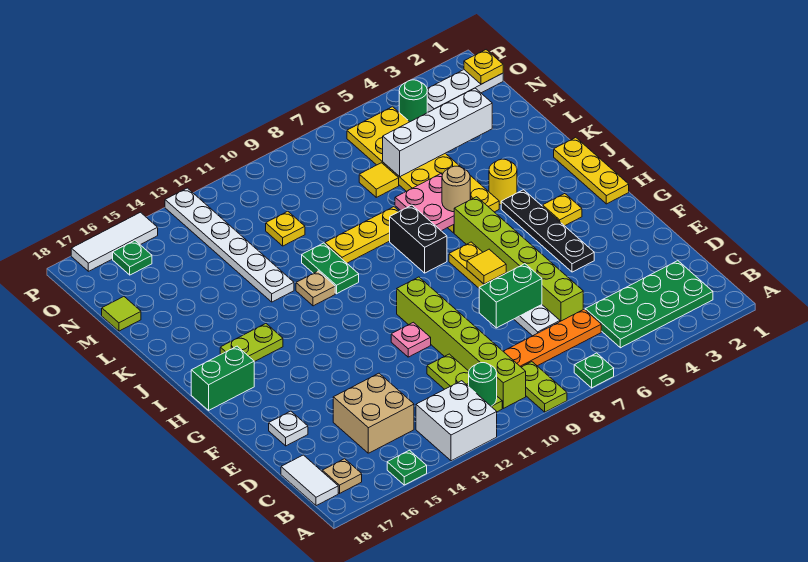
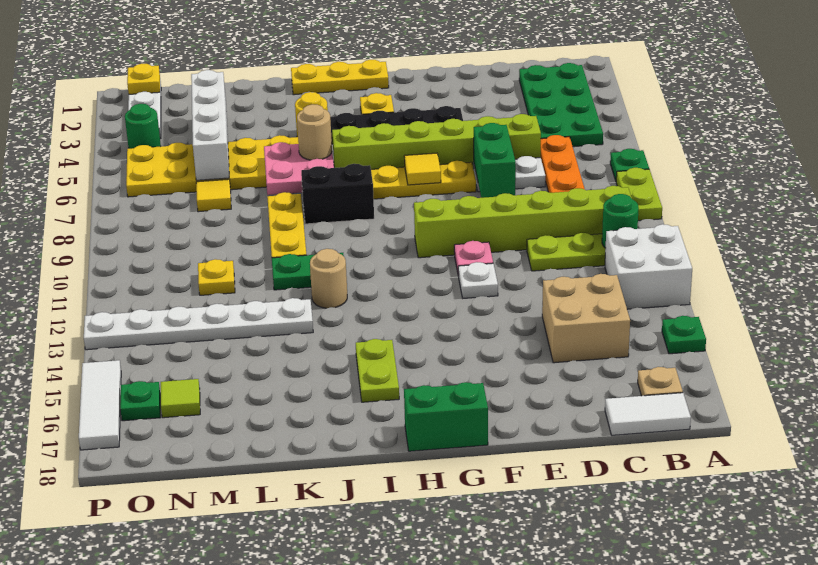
lime 1x2 plate [521,362,567,412] -> lime 1x2 plate turned to [616,168,662,221]
white 1x1 plate [269,411,308,446] -> white 1x1 plate moved to [458,262,498,298]
green 1x2 brick [191,346,254,410] -> green 1x2 brick turned to [404,382,488,451]
tan 1x1 plate [296,271,335,306] -> tan 1x1 round brick [310,249,347,308]
lime 1x1 tile [102,297,141,331] -> lime 1x1 tile moved to [161,379,200,418]

